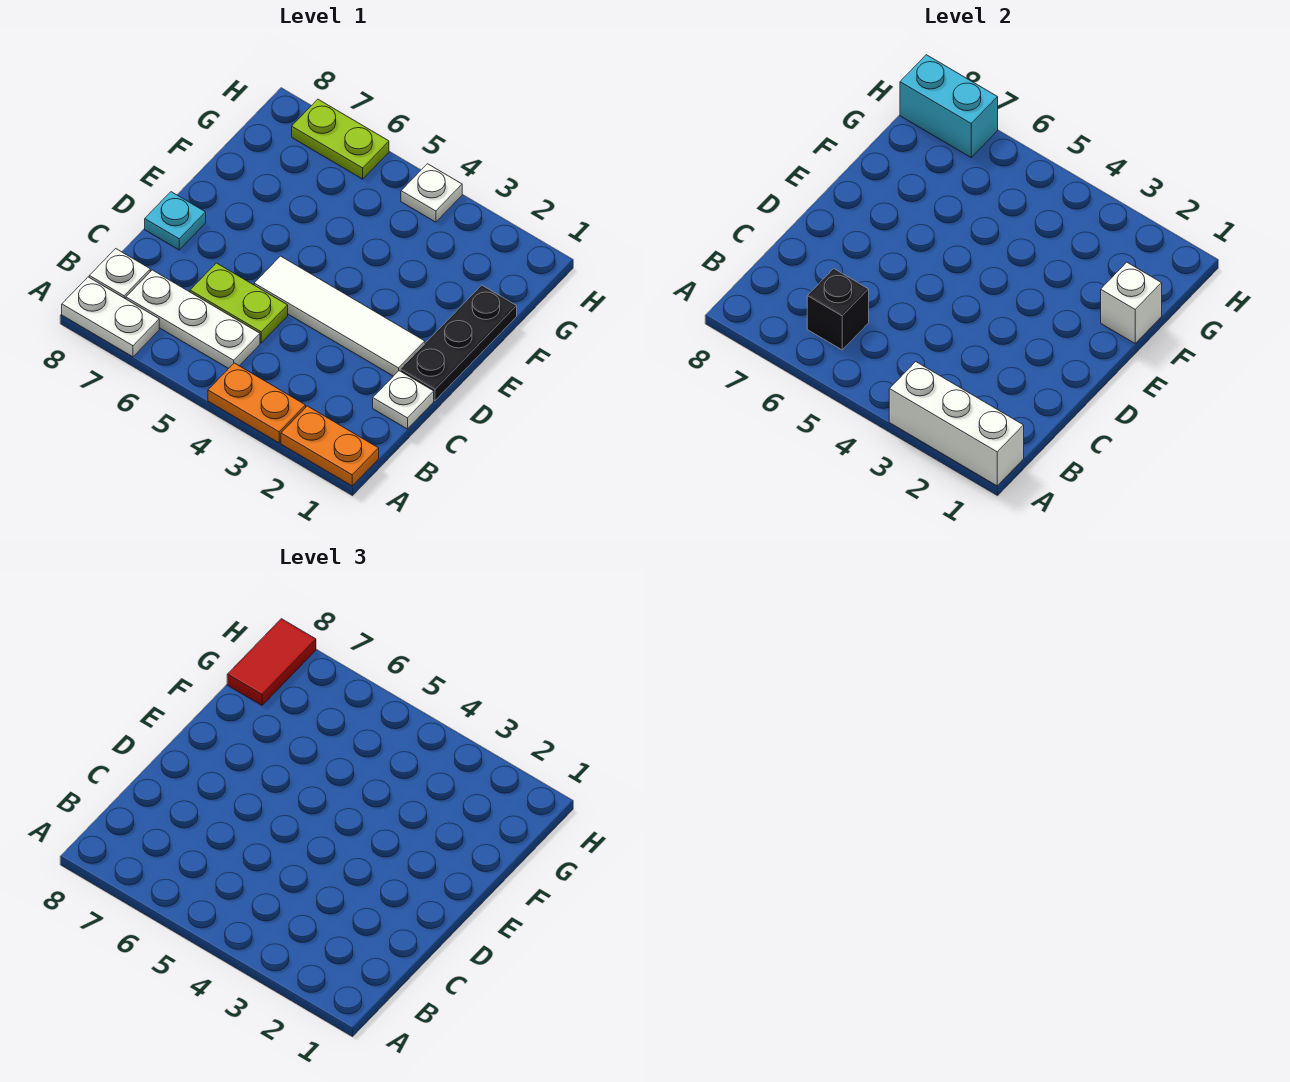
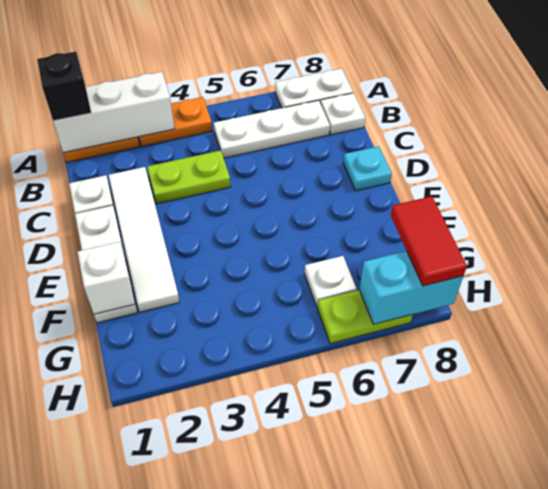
black 1x1 brick [807,269,869,350] -> black 1x1 brick moved to [37,52,91,121]
lime 1x2 plate [190,263,288,343] -> lime 1x2 plate moved to [147,150,231,204]
black 1x3 plate [400,285,517,400] -> white 1x3 plate [75,206,138,323]
white 1x4 tile [254,256,425,376] -> white 1x4 tile turned to [109,167,180,312]
white 1x1 plate [401,164,462,222] -> white 1x1 plate moved to [305,256,356,306]

